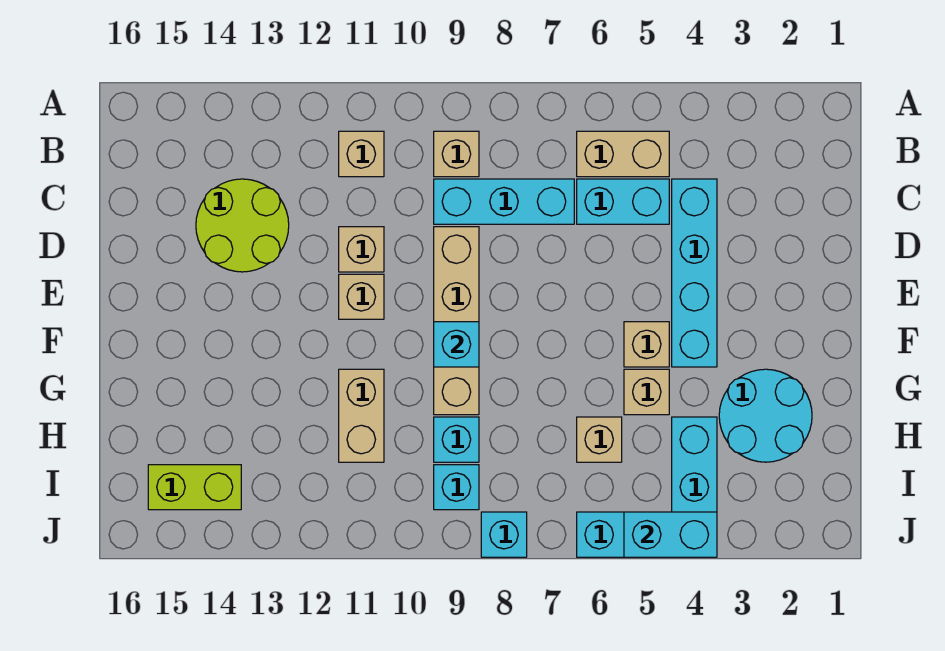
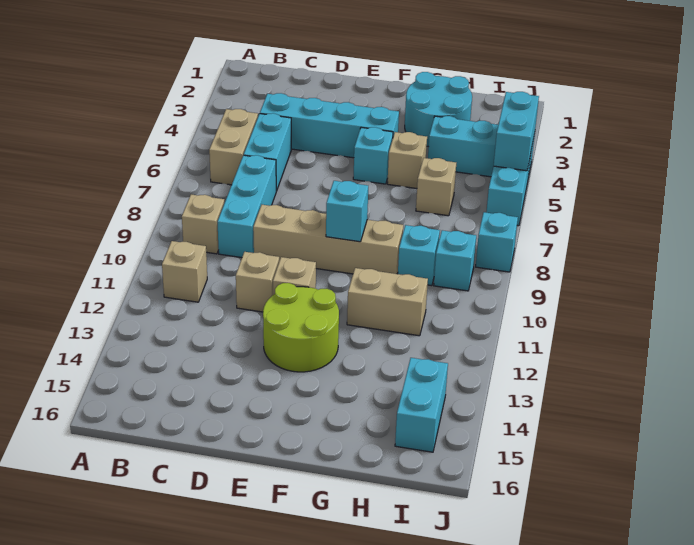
lime 2x2 round brick [196,179,289,272] -> lime 2x2 round brick moved to [263,283,339,372]
tan 1x1 brick [624,322,669,367] -> cyan 1x1 brick [353,127,393,184]
lime 1x2 brick [148,465,241,510] -> cyan 1x2 brick [395,358,448,452]

